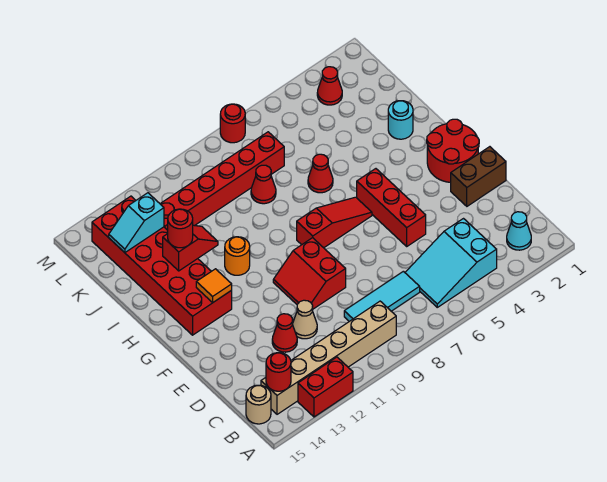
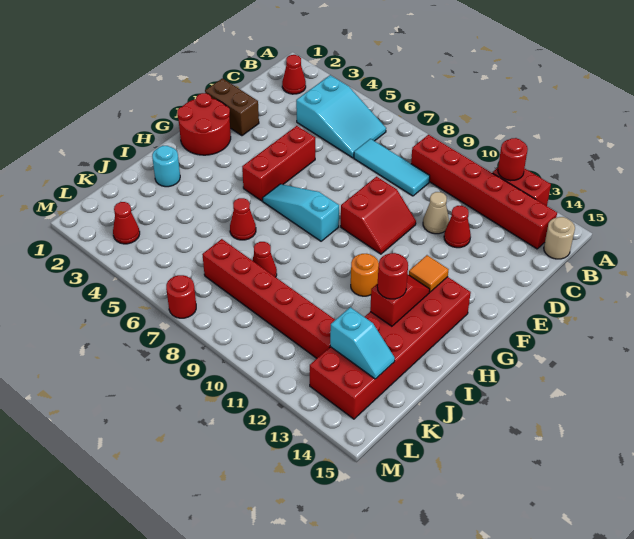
cyan 1x1 cone [507,212,531,250] -> red 1x1 cone [282,55,306,94]
tan 1x6 brick [261,301,396,414] -> red 1x6 brick [411,135,557,249]
red 1x1 round brick [266,353,291,391] -> red 1x1 round brick moved to [498,138,528,181]
red 1x3 slope [297,197,372,248] -> cyan 1x3 slope [263,184,339,241]
red 1x2 slope [163,225,218,271] -> red 1x2 slope turned to [370,274,430,326]

